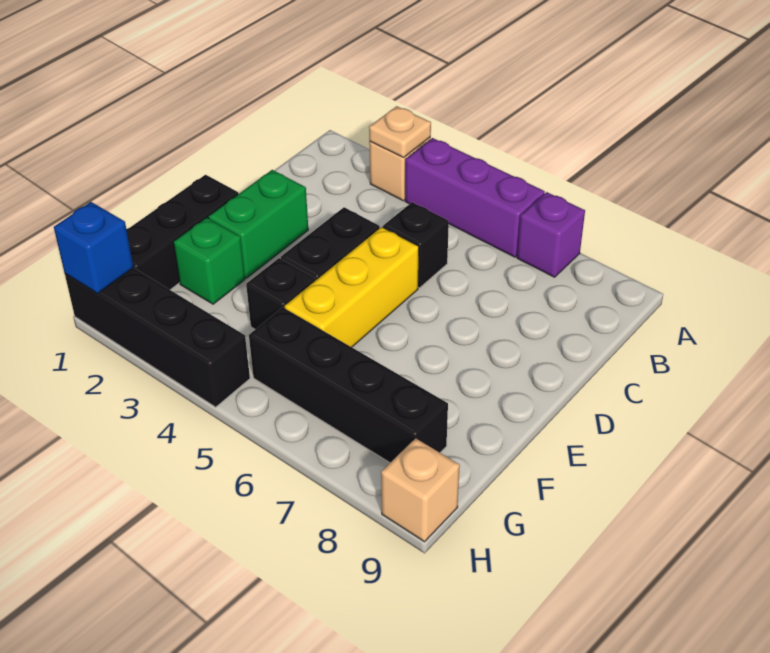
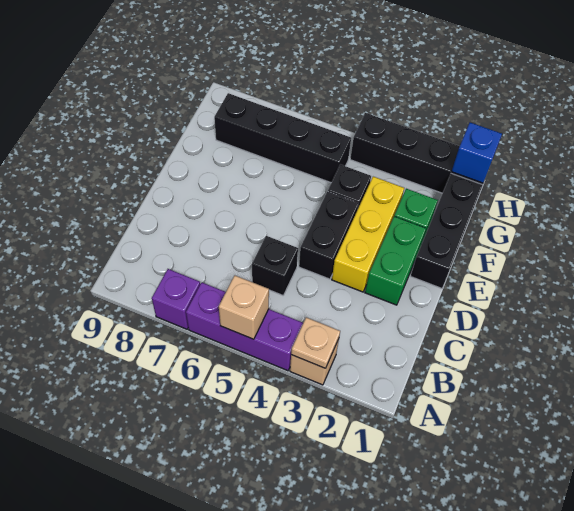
yellow 1x3 brick [285,227,419,347] -> yellow 1x3 brick moved to [332,177,404,292]
tan 1x1 brick [381,438,460,542] -> tan 1x1 brick moved to [219,276,269,339]

